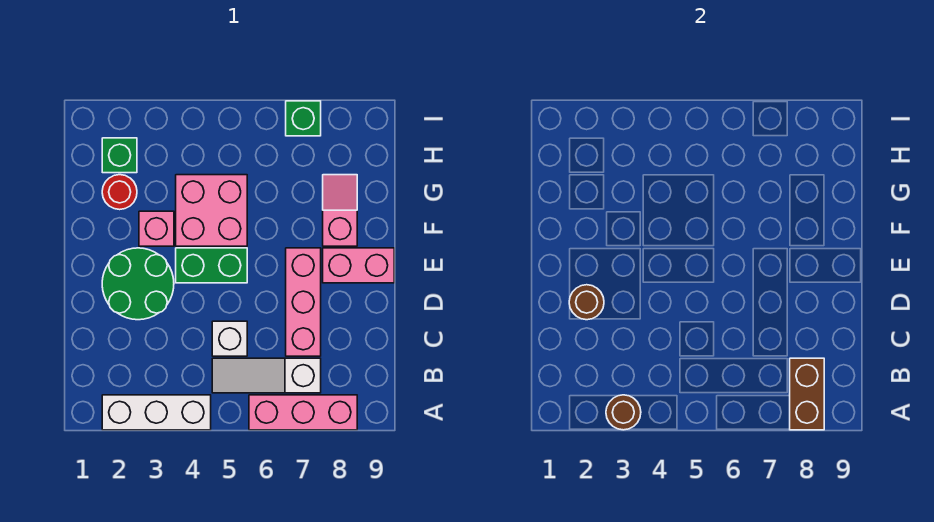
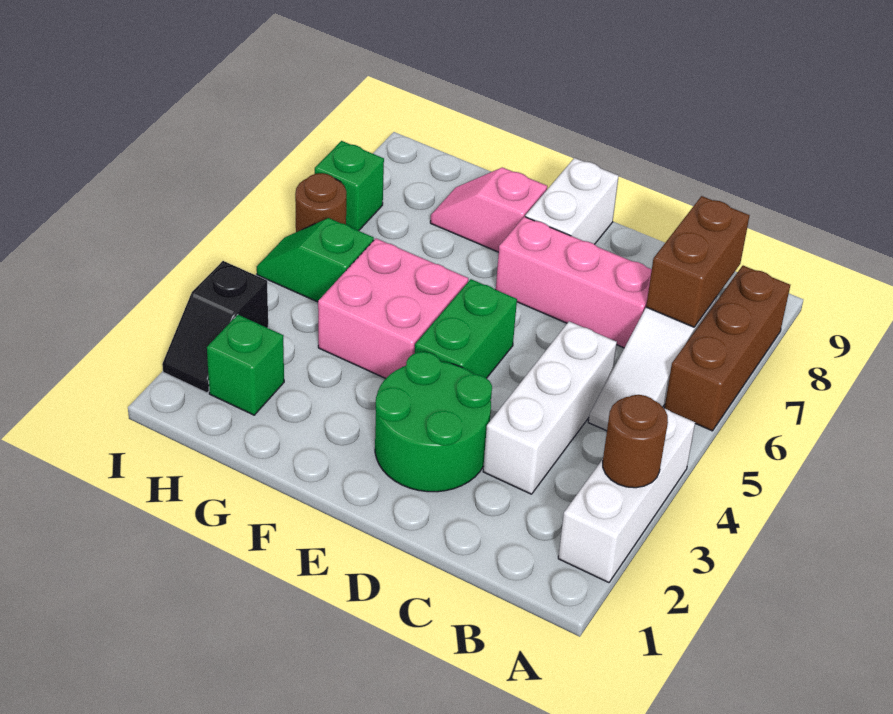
pink 1x3 brick [249,395,357,430] -> brown 1x3 brick [664,266,790,431]
brown 1x2 brick [790,358,824,430] -> brown 1x2 brick turned to [646,196,750,327]
white 1x1 brick [212,321,247,356] -> white 1x3 brick [483,321,617,494]
brown 1x1 round brick [569,285,604,320] -> brown 1x1 round brick moved to [295,173,346,232]
pink 1x2 brick [323,248,394,283] -> white 1x2 brick [525,158,619,244]
pink 1x1 brick [139,211,174,246] -> none
red 1x1 round brick [102,175,137,210] -> none
none -> green 1x2 slope [257,218,374,302]
none -> black 1x2 slope [162,261,268,393]

